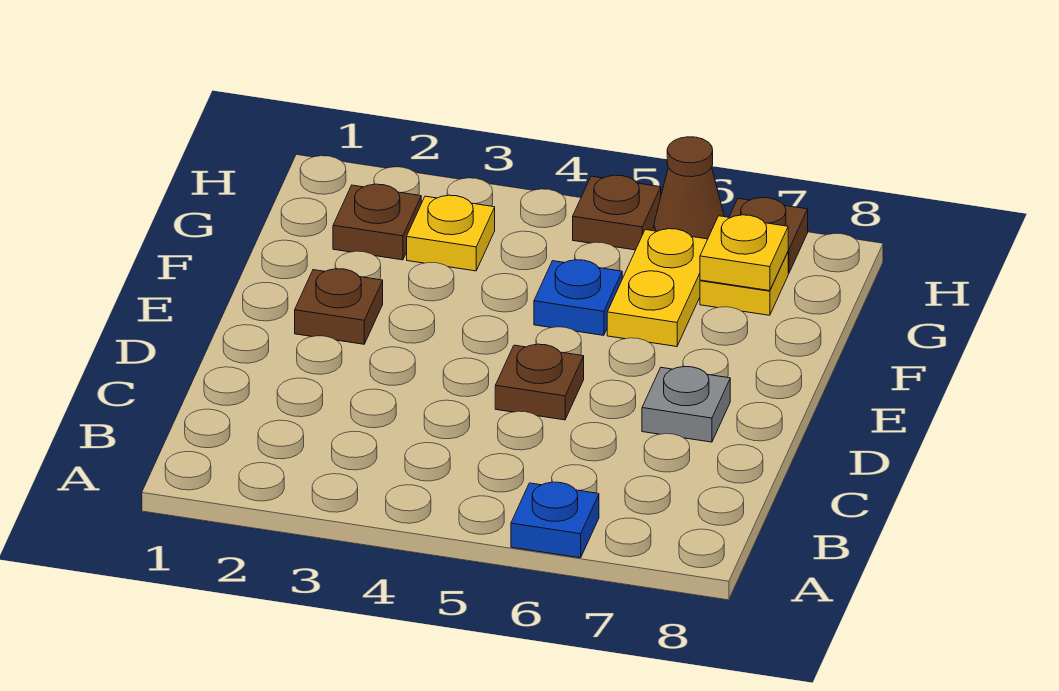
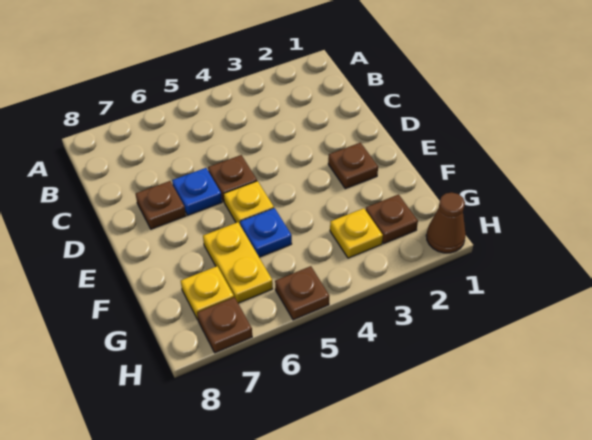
blue 1x1 plate [511,482,599,558] -> blue 1x1 plate moved to [172,168,222,215]
grey 1x1 plate [642,367,730,442] -> brown 1x1 plate [136,181,186,229]
yellow 1x1 plate [700,215,788,291] -> yellow 1x1 plate moved to [224,181,274,224]
brown 1x1 cone [654,137,724,239] -> brown 1x1 cone moved to [426,193,466,253]

